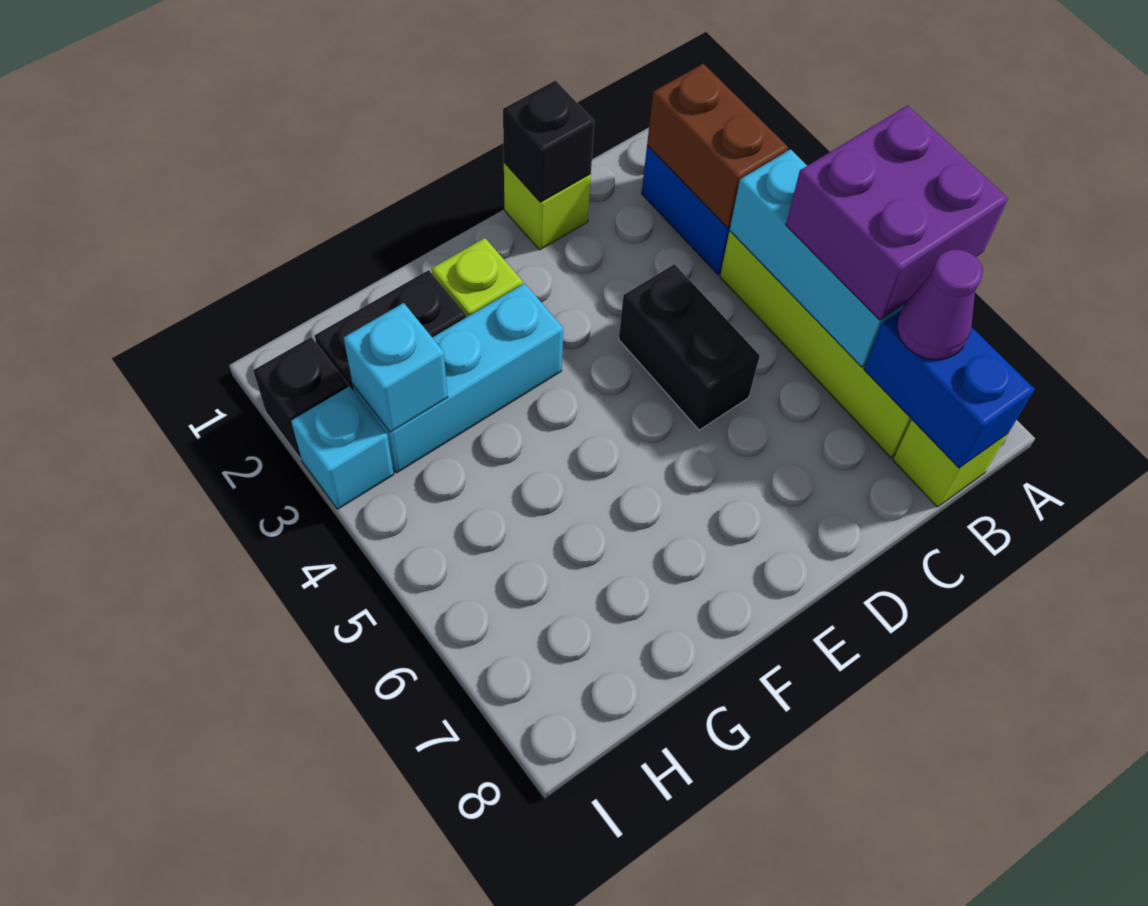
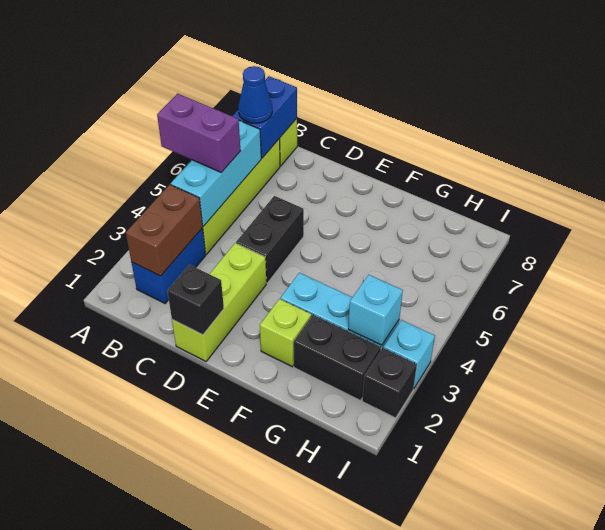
purple 2x2 brick [786,105,1008,320] -> purple 1x2 brick [157,93,240,172]
purple 1x1 cone [897,249,983,360] -> blue 1x1 cone [238,66,272,123]
lime 1x1 brick [504,163,591,250] -> lime 1x3 brick [172,243,266,361]

